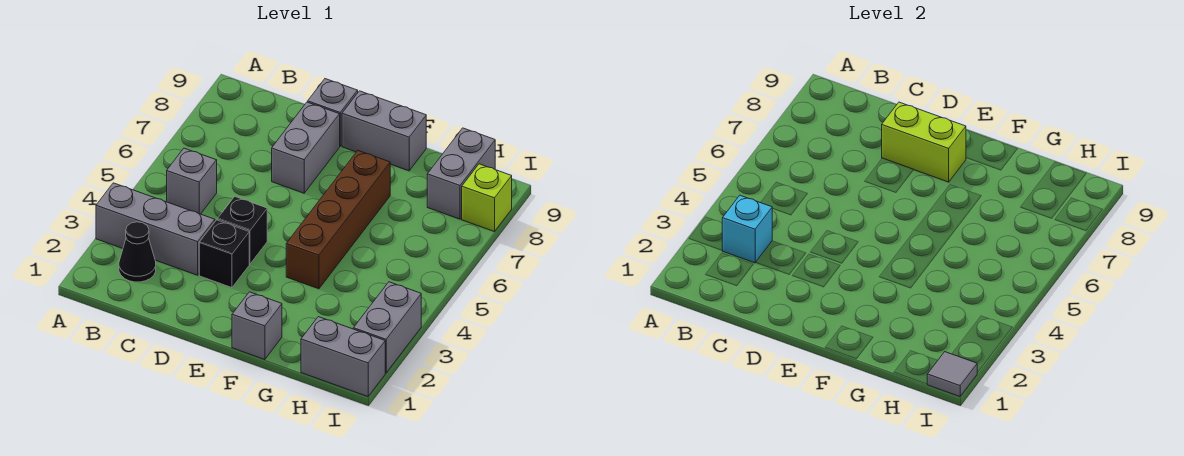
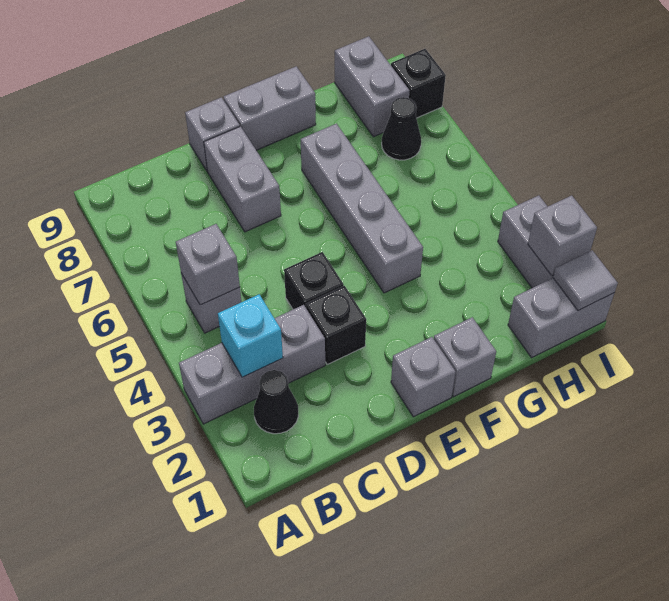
none -> grey 1x1 brick [176,224,240,305]
lime 1x2 brick [882,102,966,182] -> none
none -> grey 1x1 brick [391,337,456,417]
brown 1x4 brick [286,151,390,289] -> grey 1x4 brick [301,124,423,293]
none -> black 1x1 cone [382,97,421,160]
none -> grey 1x1 brick [528,196,597,276]
lime 1x1 brick [462,164,512,232] -> black 1x1 brick [391,49,446,118]

